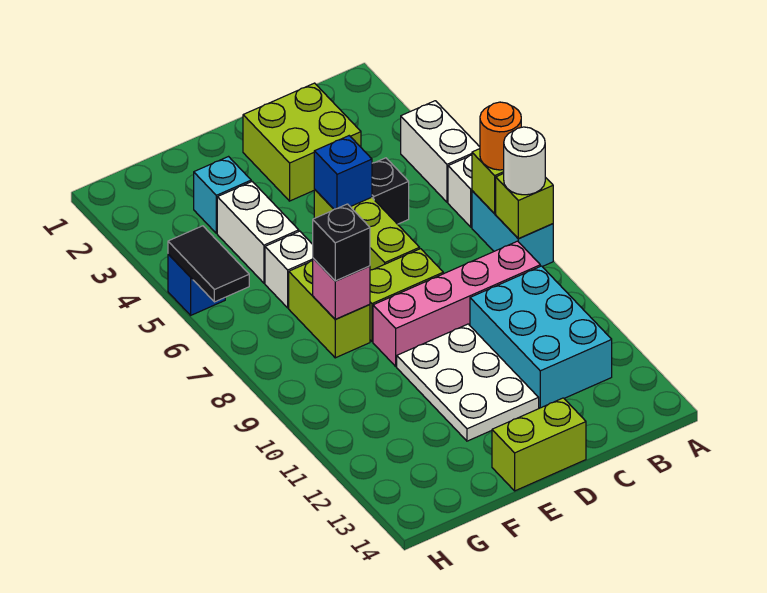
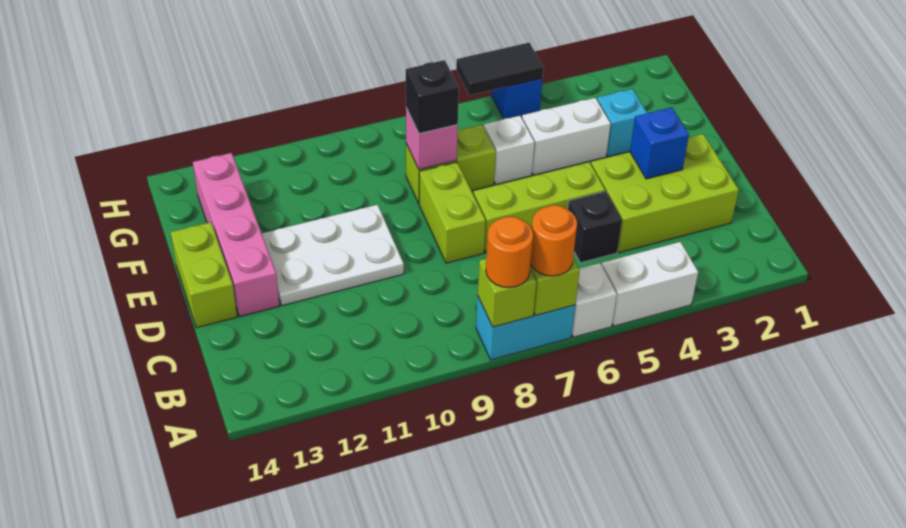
white 1x1 round brick [504,127,545,195] -> orange 1x1 round brick [486,217,533,288]
pink 1x4 brick [373,241,540,366] -> pink 1x4 brick moved to [193,153,279,317]
cyan 2x3 brick [470,266,612,408] -> none
lime 2x2 brick [243,83,361,201] -> lime 2x3 brick [591,134,739,253]
blue 1x1 brick [314,136,372,209] -> blue 1x1 brick moved to [630,107,689,179]

